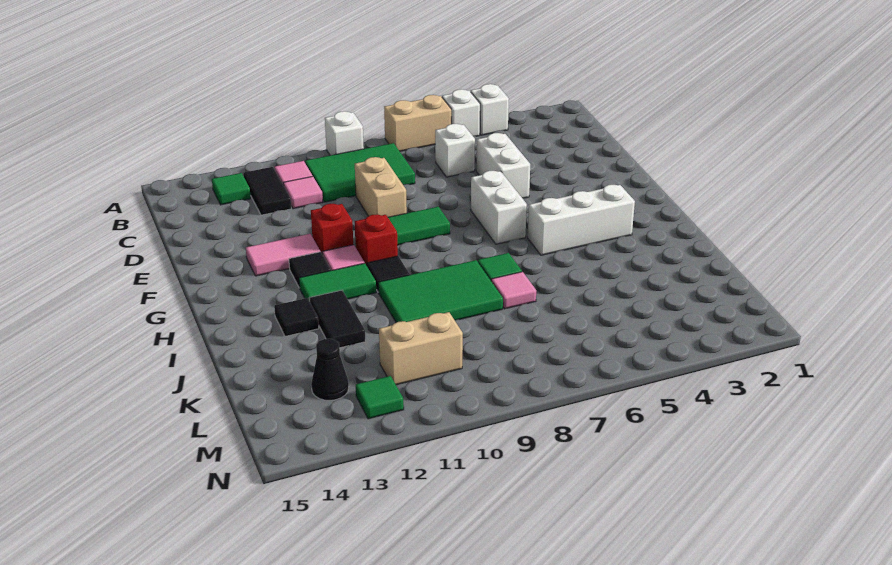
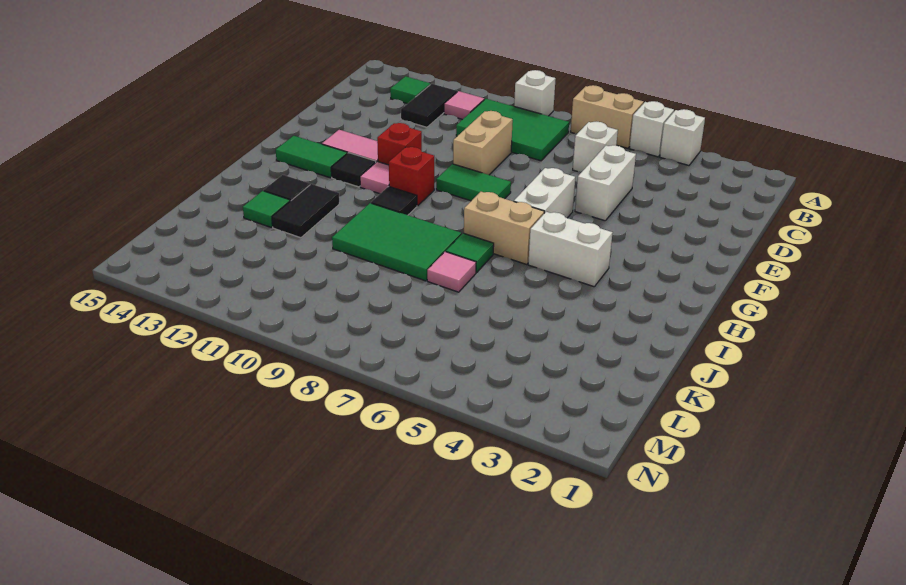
pink 1x1 tile [283,176,323,209] -> none
white 1x3 brick [528,185,635,255] -> white 1x2 brick [528,212,613,287]
green 1x2 tile [299,263,376,301] -> green 1x2 tile moved to [276,136,347,178]
tan 1x2 brick [379,312,463,385] -> tan 1x2 brick moved to [464,192,544,264]
black 1x1 cone [311,339,349,400] -> none
green 1x1 tile [356,376,404,419] -> green 1x1 tile moved to [243,191,290,227]

